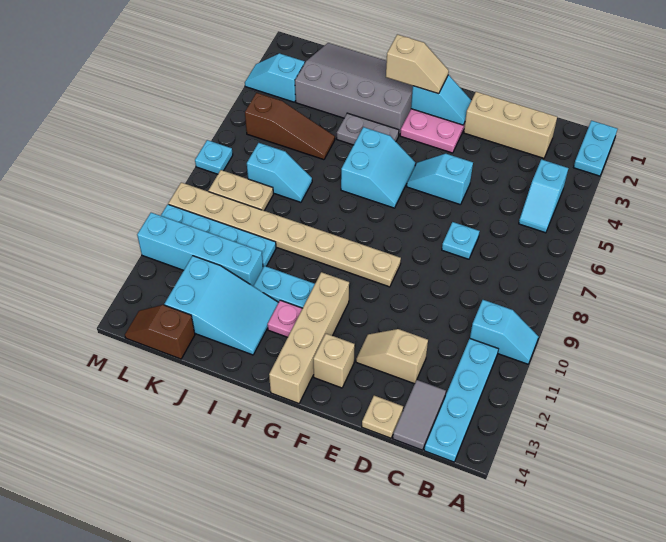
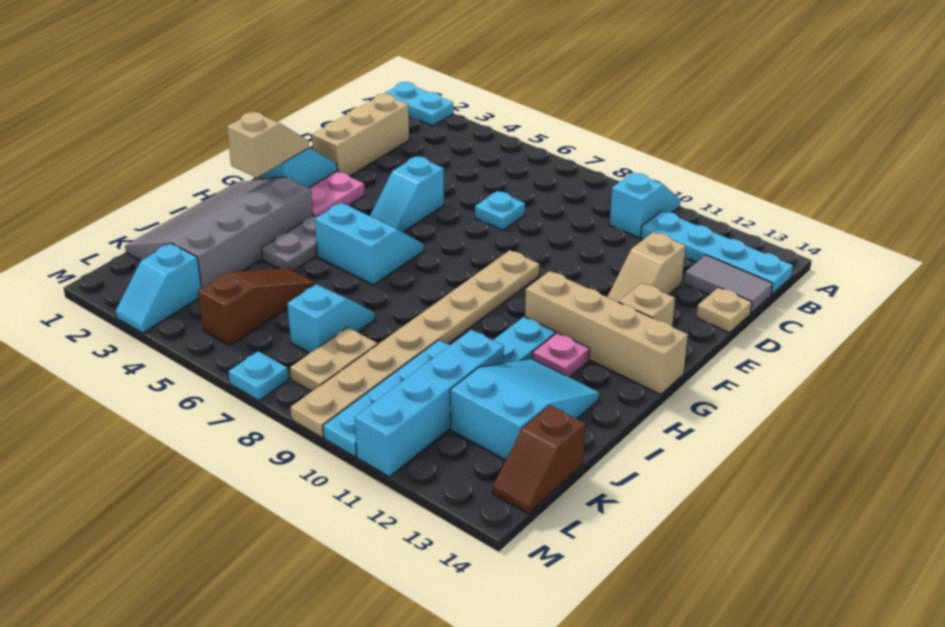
cyan 1x2 slope [519,159,568,233] -> none

